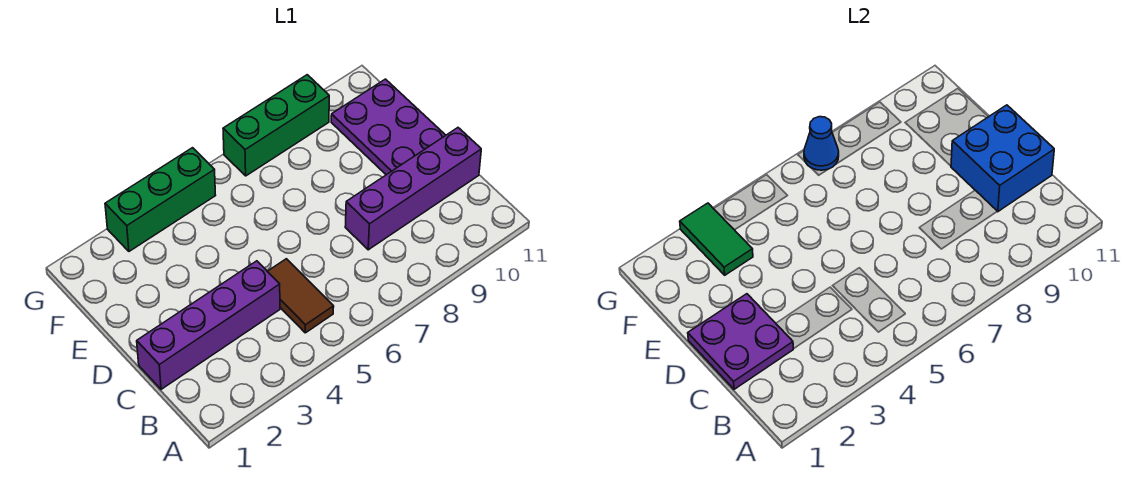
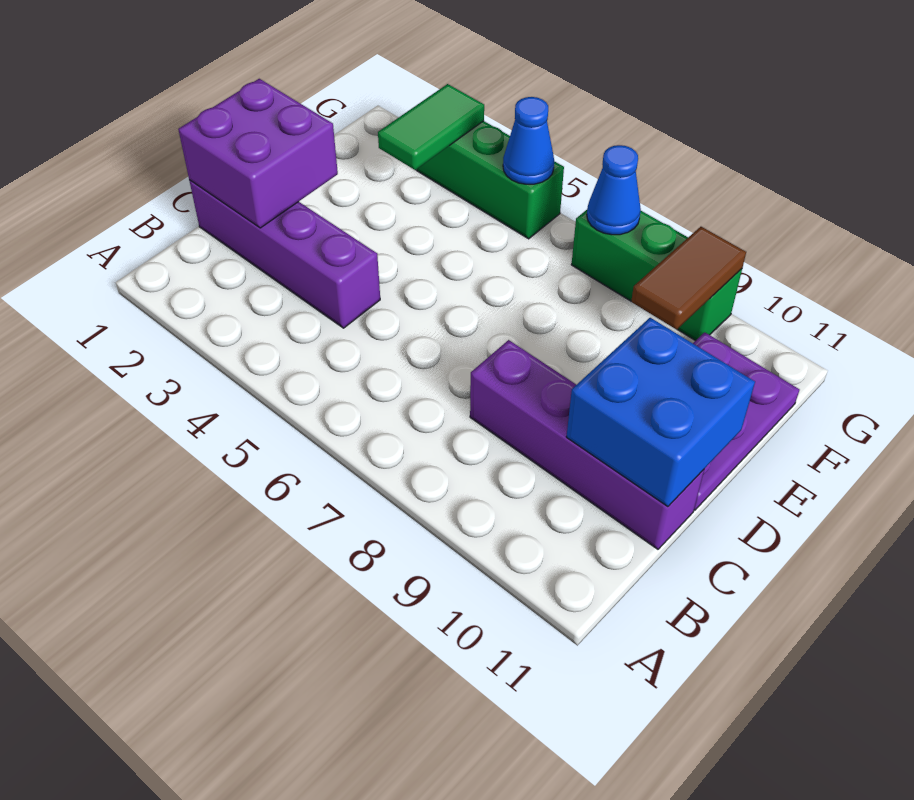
brown 1x2 tile [267,259,334,333] -> brown 1x2 tile moved to [631,227,746,330]
purple 2x2 plate [688,294,793,389] -> purple 2x2 brick [178,79,338,228]
none -> blue 1x1 cone [503,97,554,184]

